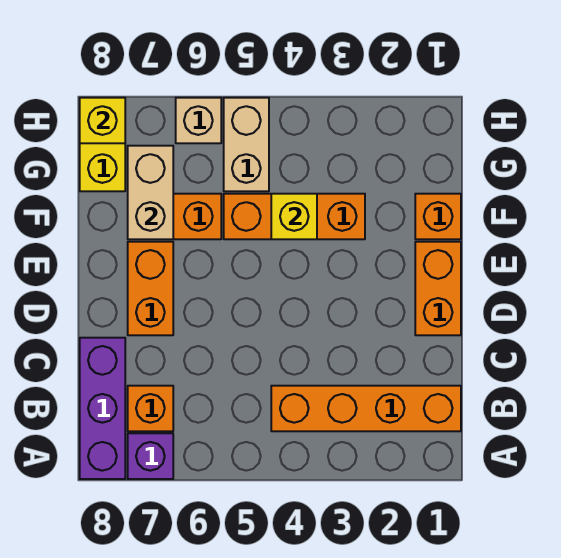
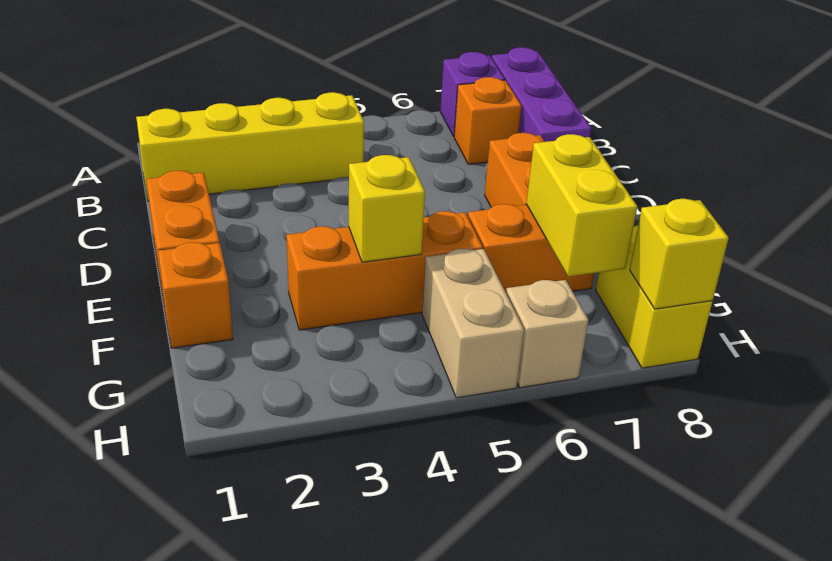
orange 1x4 brick [271,386,461,431] -> yellow 1x4 brick [136,92,364,201]
tan 1x2 brick [128,146,173,239] -> yellow 1x2 brick [526,134,637,277]

